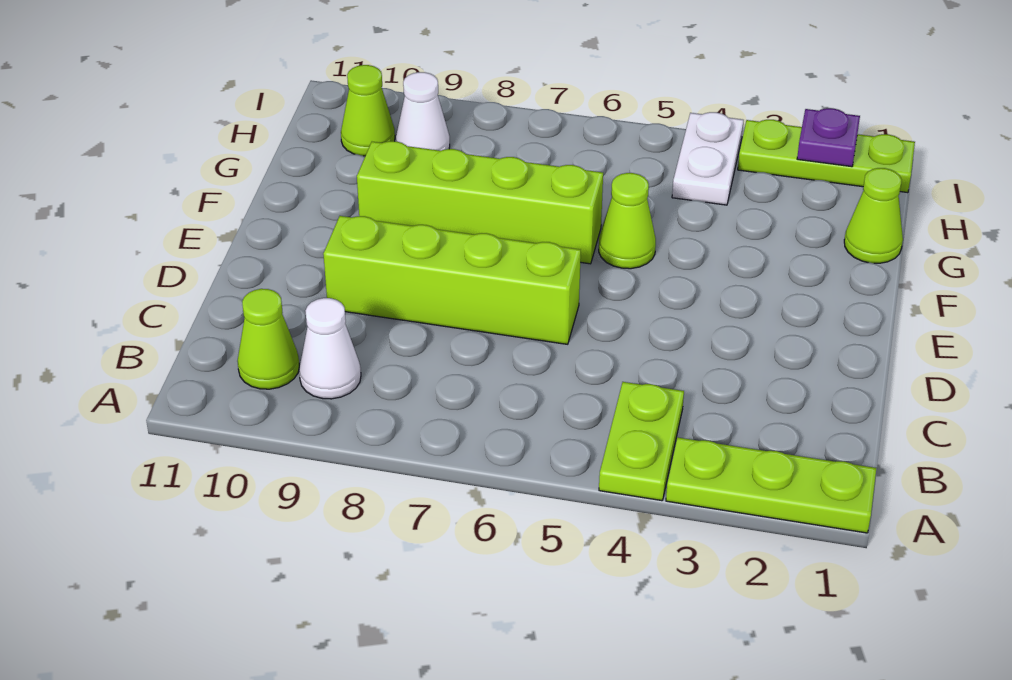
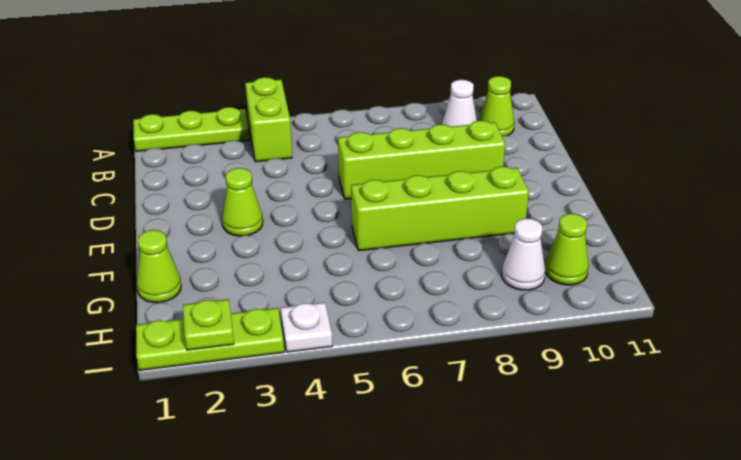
lime 1x2 plate [599,382,684,501] -> lime 1x2 brick [245,77,292,162]
lime 1x1 cone [599,173,656,269] -> lime 1x1 cone moved to [222,168,263,236]
white 1x2 plate [672,112,744,205] -> white 1x1 plate [281,302,332,352]
purple 1x1 plate [797,108,860,167] -> lime 1x1 plate [183,299,234,350]

